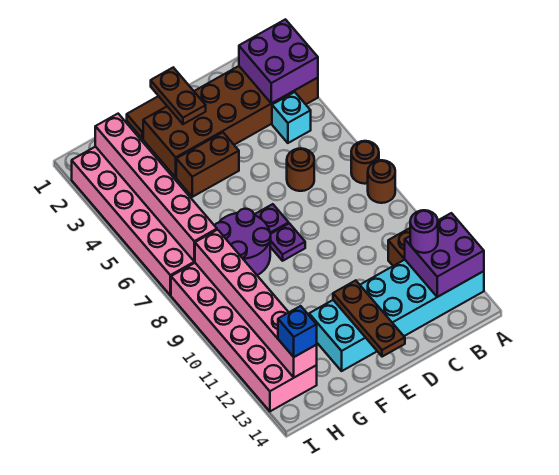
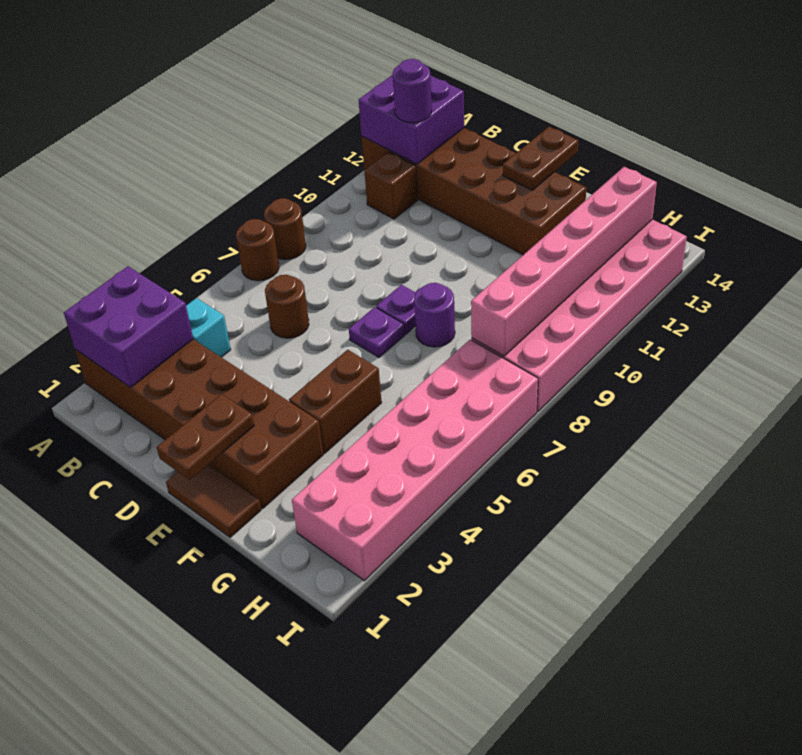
cyan 2x6 brick [309,260,484,371] -> brown 2x6 brick [361,128,587,255]
brown 1x2 brick [176,133,239,197] -> brown 1x2 brick turned to [289,350,382,453]
brown 1x3 plate [333,280,405,357] -> brown 1x2 plate [503,127,578,190]
purple 2x2 round brick [214,209,271,275] -> purple 1x1 round brick [414,283,455,347]
pink 1x6 brick [95,114,217,261] -> none
blue 1x1 brick [278,306,317,357] -> none

